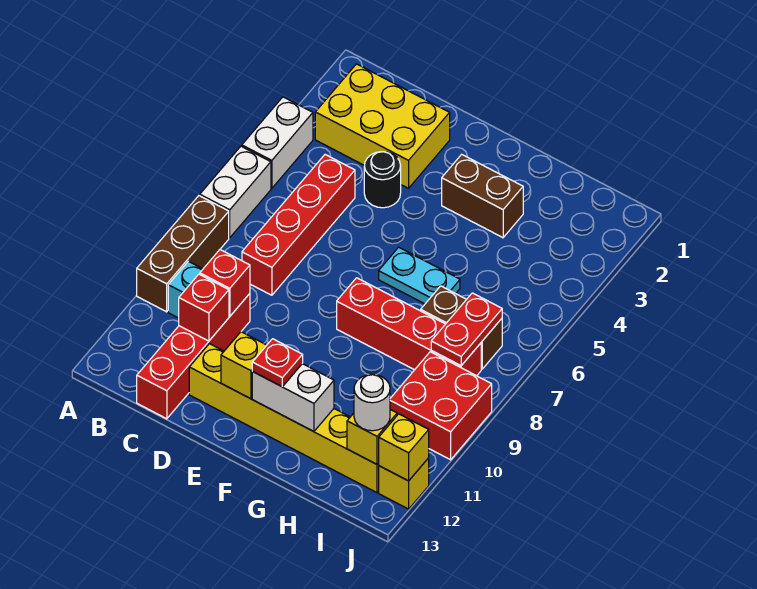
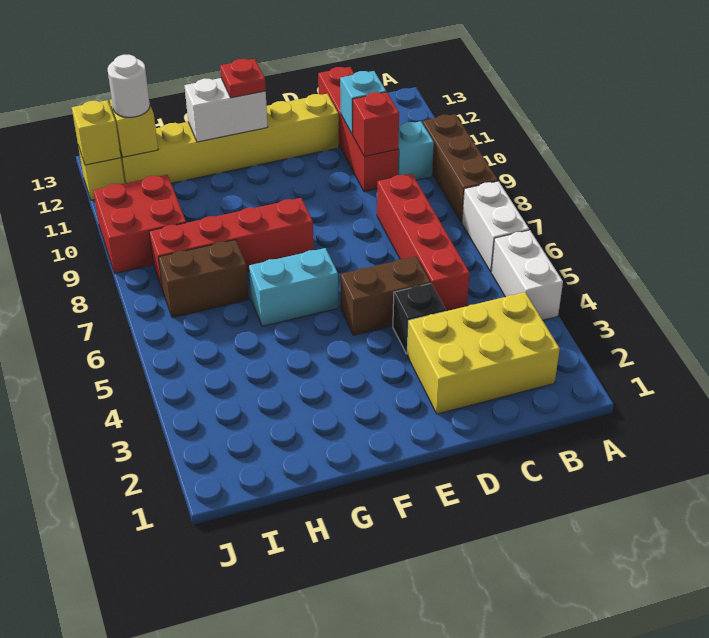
red 1x1 brick [179,274,229,341] -> cyan 1x1 brick [340,71,386,134]
black 1x1 round brick [364,152,401,208] -> black 1x1 brick [393,283,446,354]
yellow 1x1 brick [221,332,267,399] -> none
brown 1x2 brick [442,154,523,238] -> brown 1x2 brick moved to [340,256,431,335]
cyan 1x2 plate [379,247,460,304] -> cyan 1x2 brick [249,248,338,326]
red 1x2 plate [431,293,502,366] -> none

